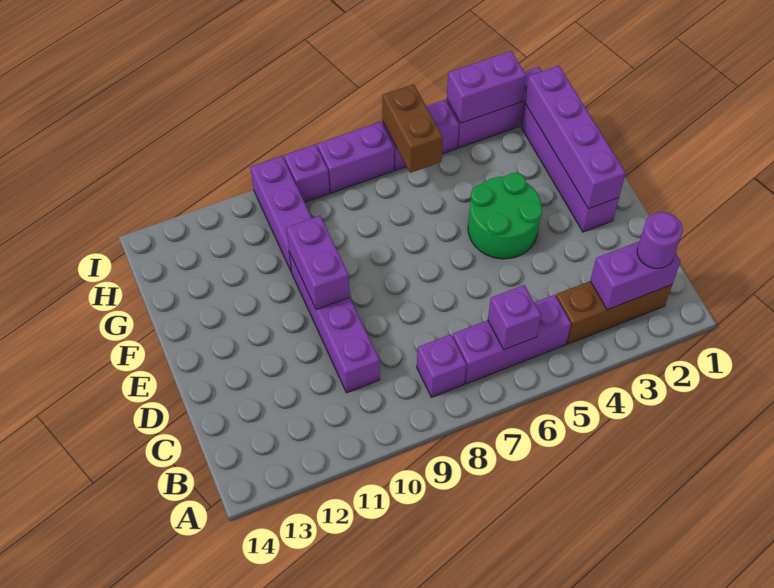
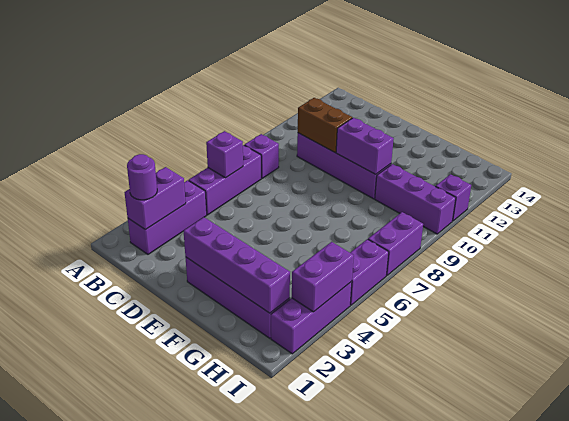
brown 1x3 brick [556,281,672,344] -> purple 1x3 brick [128,180,207,254]
green 2x2 round brick [468,173,542,259] -> none
brown 1x2 brick [382,84,443,173] -> brown 1x2 brick moved to [298,98,352,152]
purple 1x1 brick [284,145,330,202] -> purple 1x1 brick moved to [435,174,471,221]

